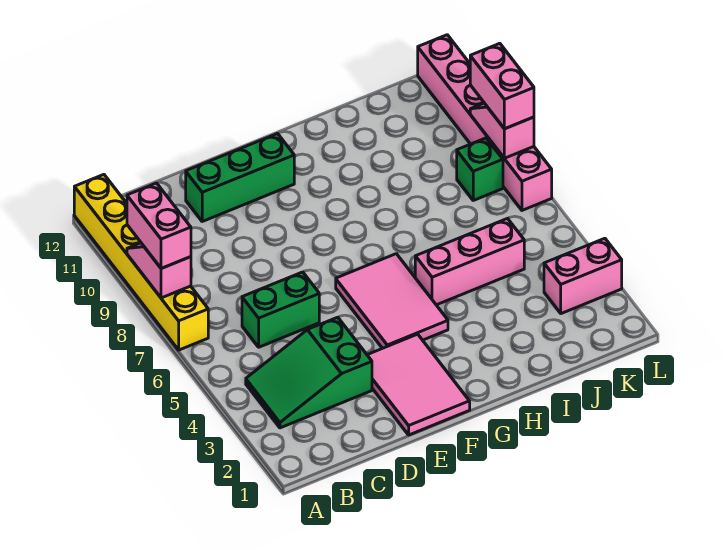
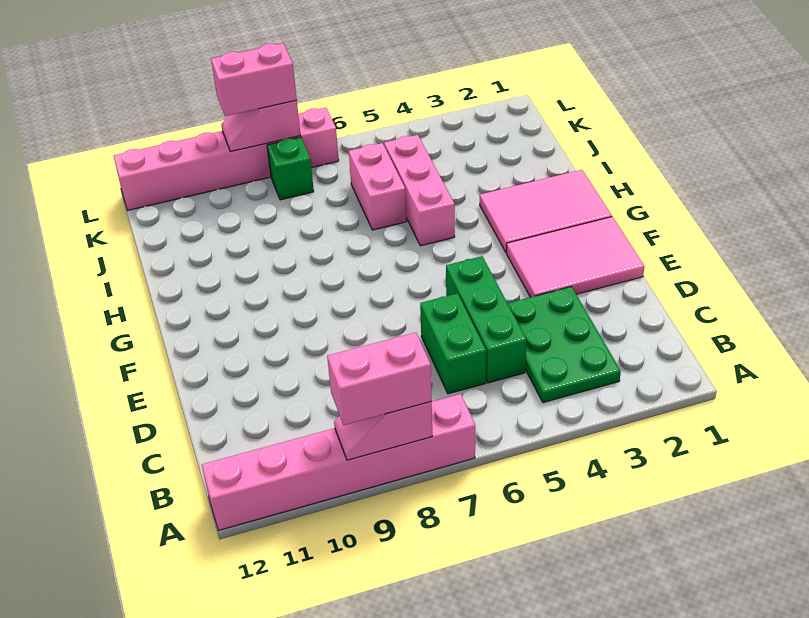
yellow 1x6 brick [74,175,208,350] -> pink 1x6 brick [202,394,475,531]
green 2x3 slope [246,317,372,428] -> green 2x3 plate [508,287,621,403]
green 1x3 brick [186,134,294,221] -> green 1x3 brick moved to [446,256,527,383]
pink 2x3 tile [336,254,448,348] -> pink 2x3 tile moved to [480,170,612,253]
pink 1x2 brick [544,238,622,314] -> pink 1x2 brick moved to [349,143,407,230]

